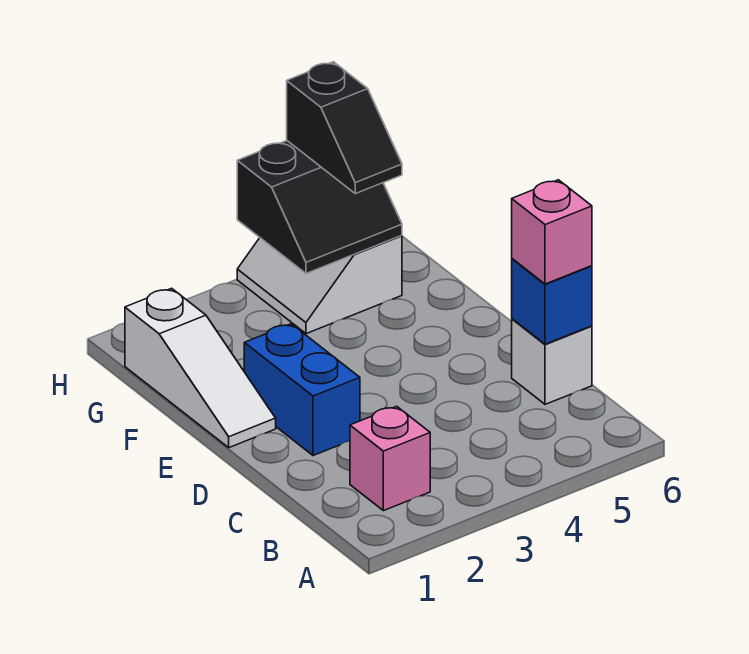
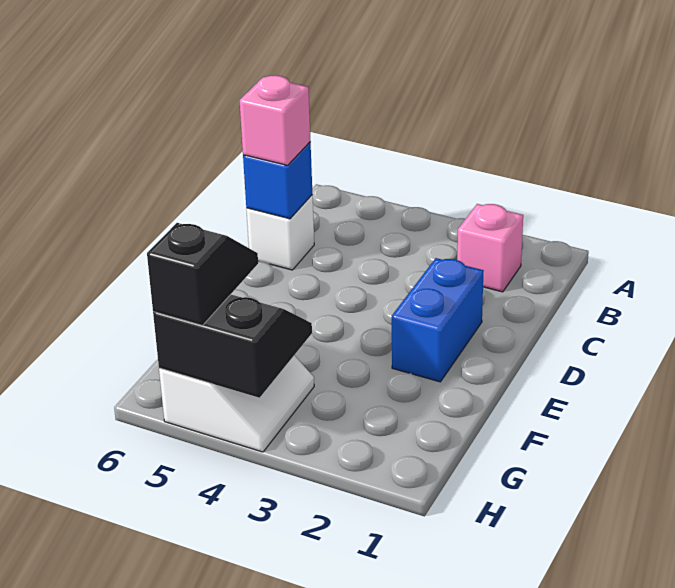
white 1x3 slope [125,288,276,448] -> none

